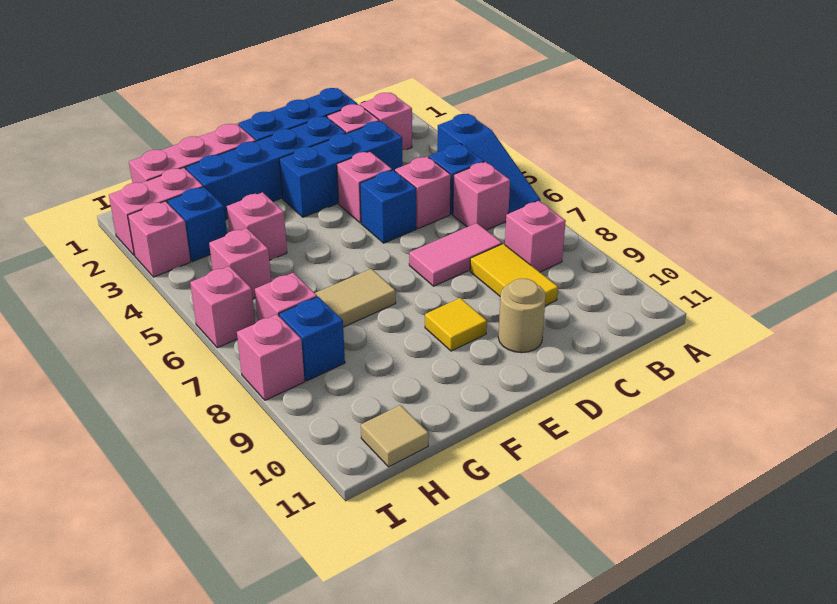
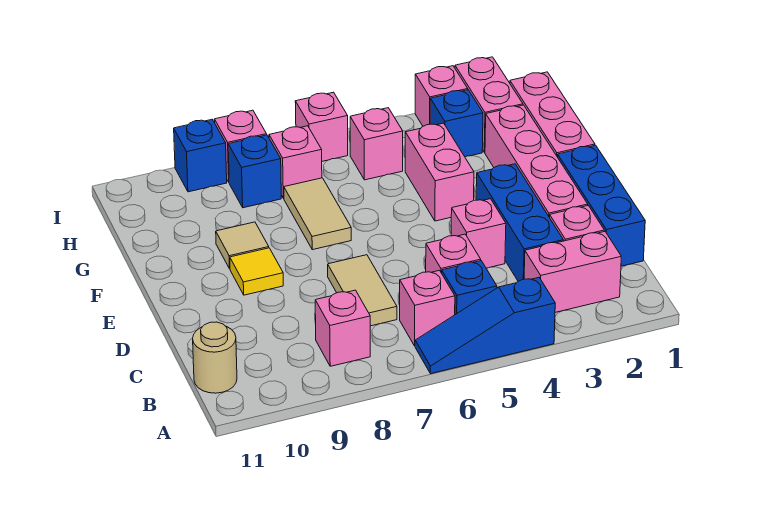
pink 1x1 brick [360,93,412,151] -> pink 1x2 brick [524,231,621,312]
pink 1x2 tile [409,223,502,286] -> tan 1x2 tile [328,255,397,326]
yellow 1x2 tile [470,244,558,306] -> none
blue 1x4 brick [186,116,346,220] -> pink 1x4 brick [485,105,588,218]
blue 1x1 brick [360,170,416,243] -> blue 1x1 brick moved to [174,120,227,192]
tan 1x1 round brick [498,279,546,353] -> tan 1x1 round brick moved to [193,322,237,393]
pink 1x1 brick [227,192,287,260] -> pink 1x2 brick [405,123,474,221]
tan 1x1 tile [361,405,429,467] -> tan 1x1 tile moved to [216,222,269,269]

